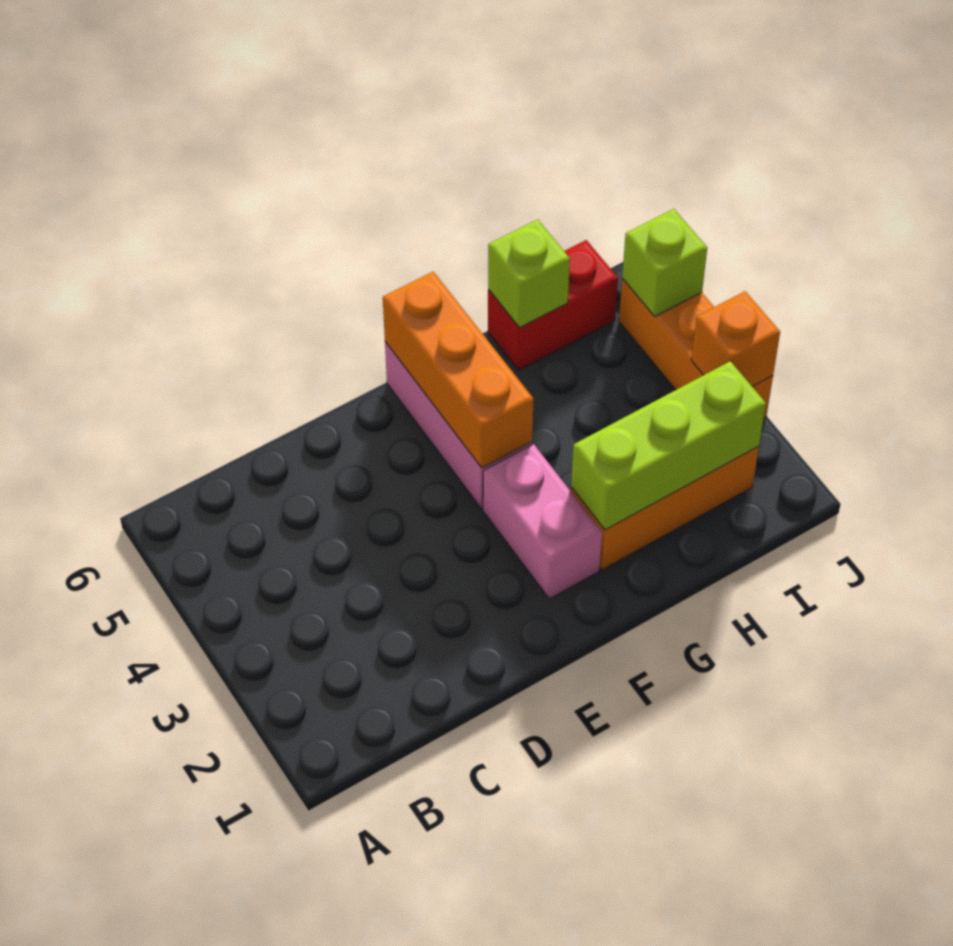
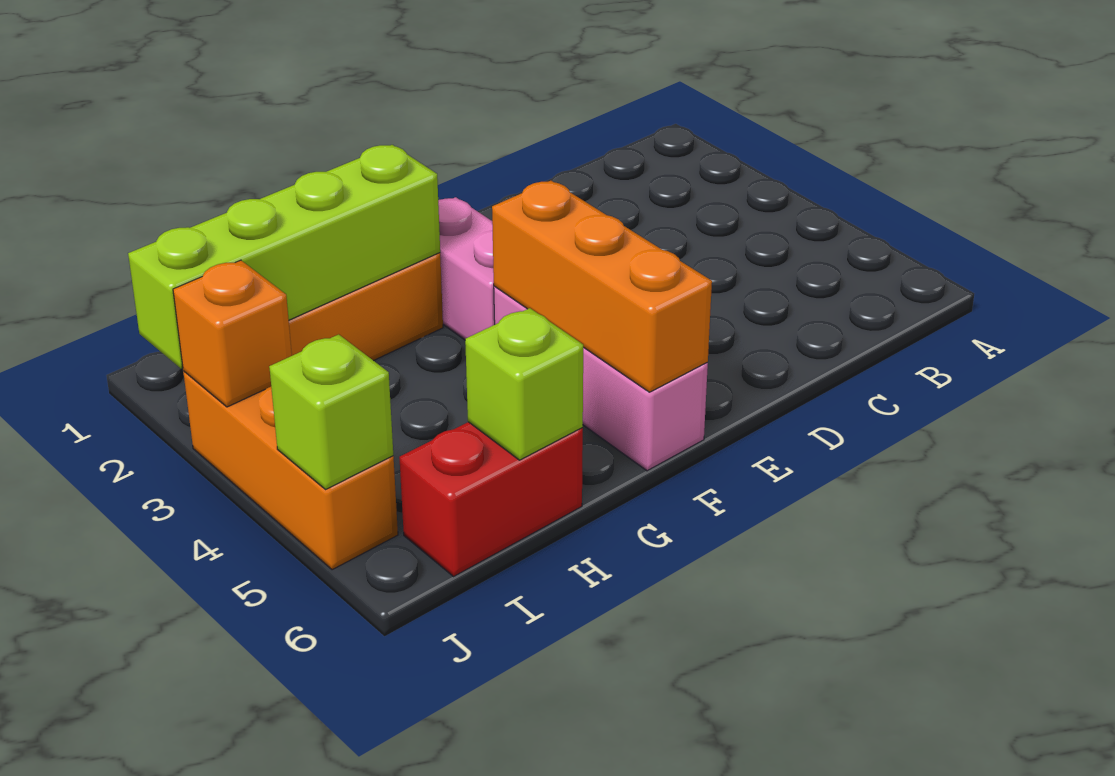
lime 1x3 brick [571,361,766,530] -> lime 1x4 brick [128,145,440,369]

